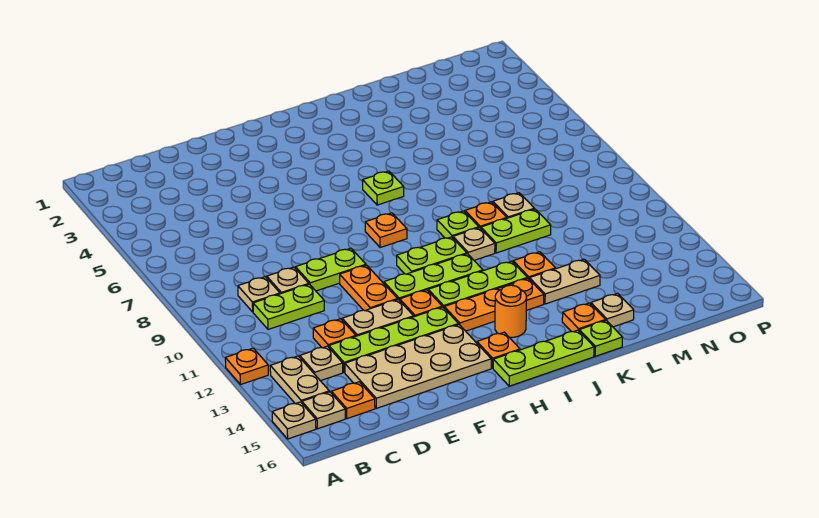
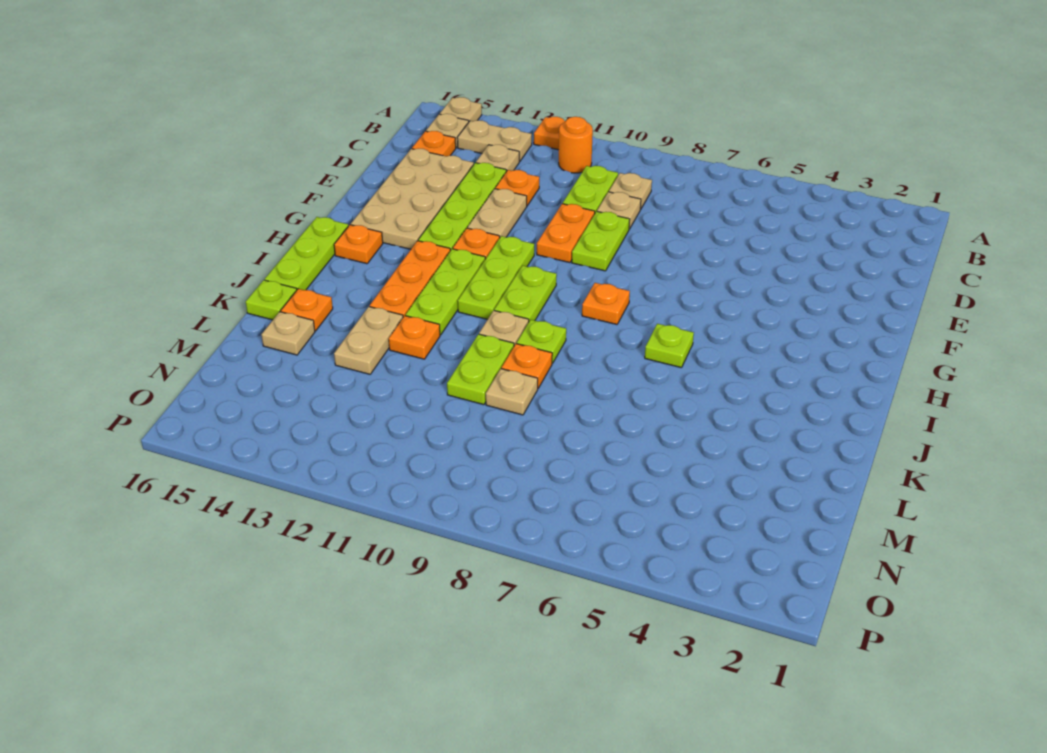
orange 1x2 plate [340,265,398,311] -> orange 1x2 plate turned to [537,204,595,263]
orange 1x1 round brick [495,285,527,337] -> orange 1x1 round brick moved to [559,117,593,173]

